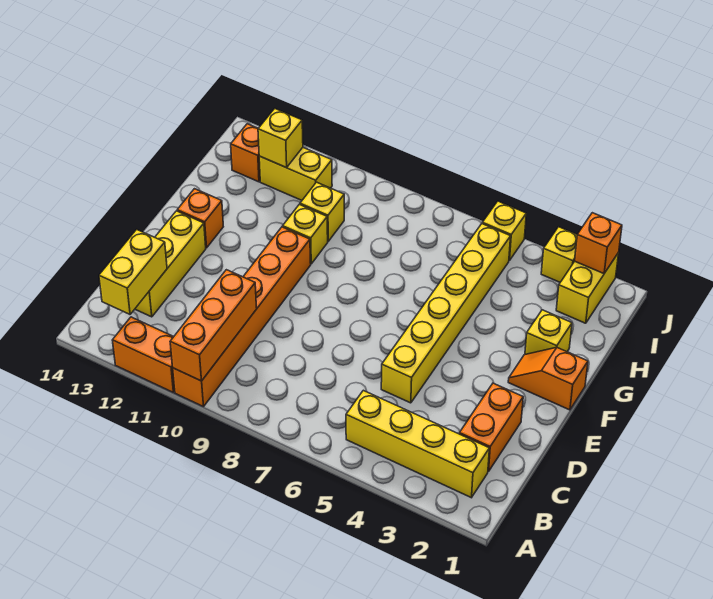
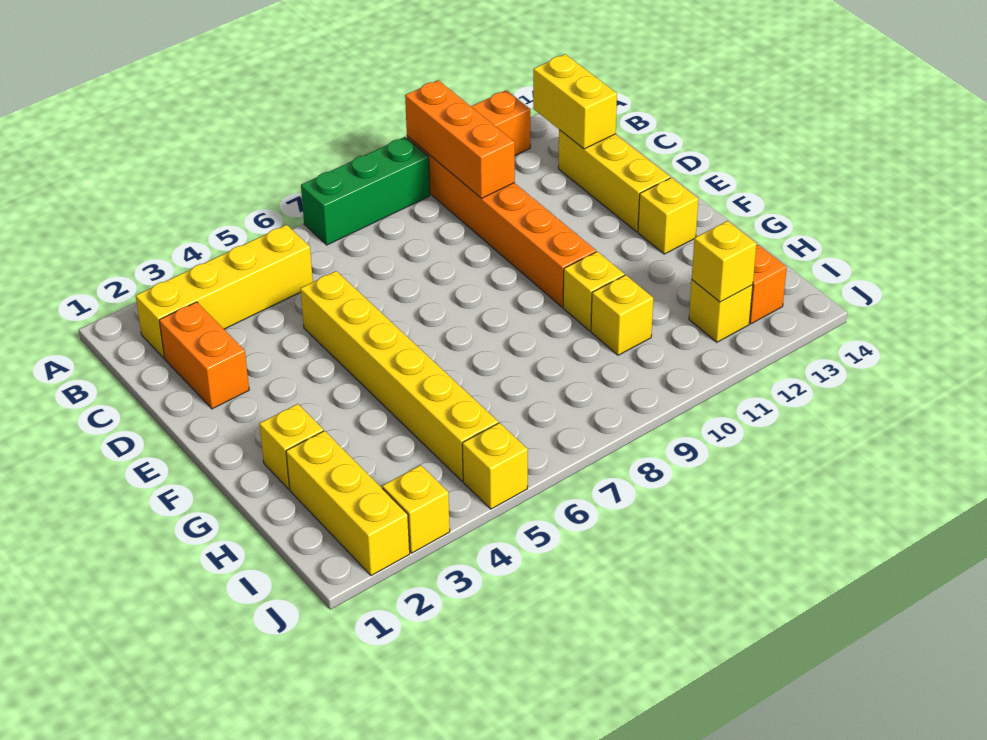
none -> green 1x3 brick [301,137,430,245]
orange 1x2 slope [508,347,588,410] -> none
orange 1x1 brick [177,189,223,248] -> yellow 1x1 brick [638,178,698,254]
yellow 1x2 brick [556,253,619,323] -> yellow 1x3 brick [286,431,410,576]
yellow 1x2 brick [259,148,332,200] -> yellow 1x1 brick [689,280,753,342]
orange 1x1 brick [575,213,622,274] -> none

